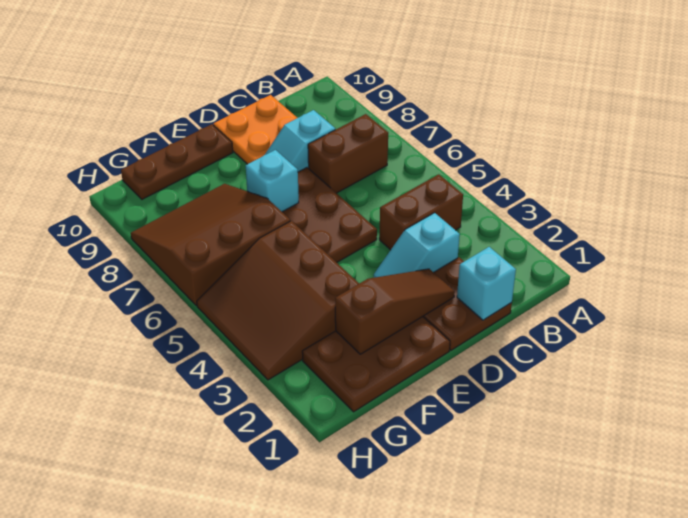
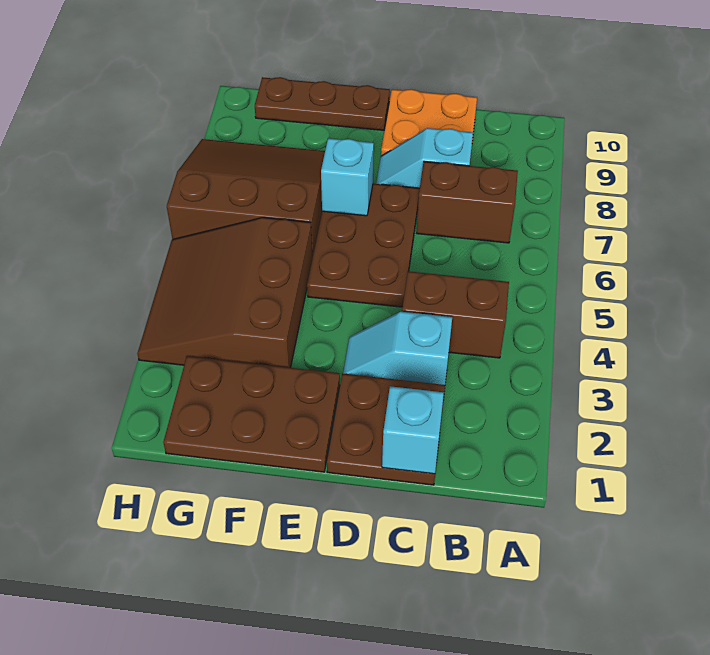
brown 1x3 slope [335,269,455,354] -> none

